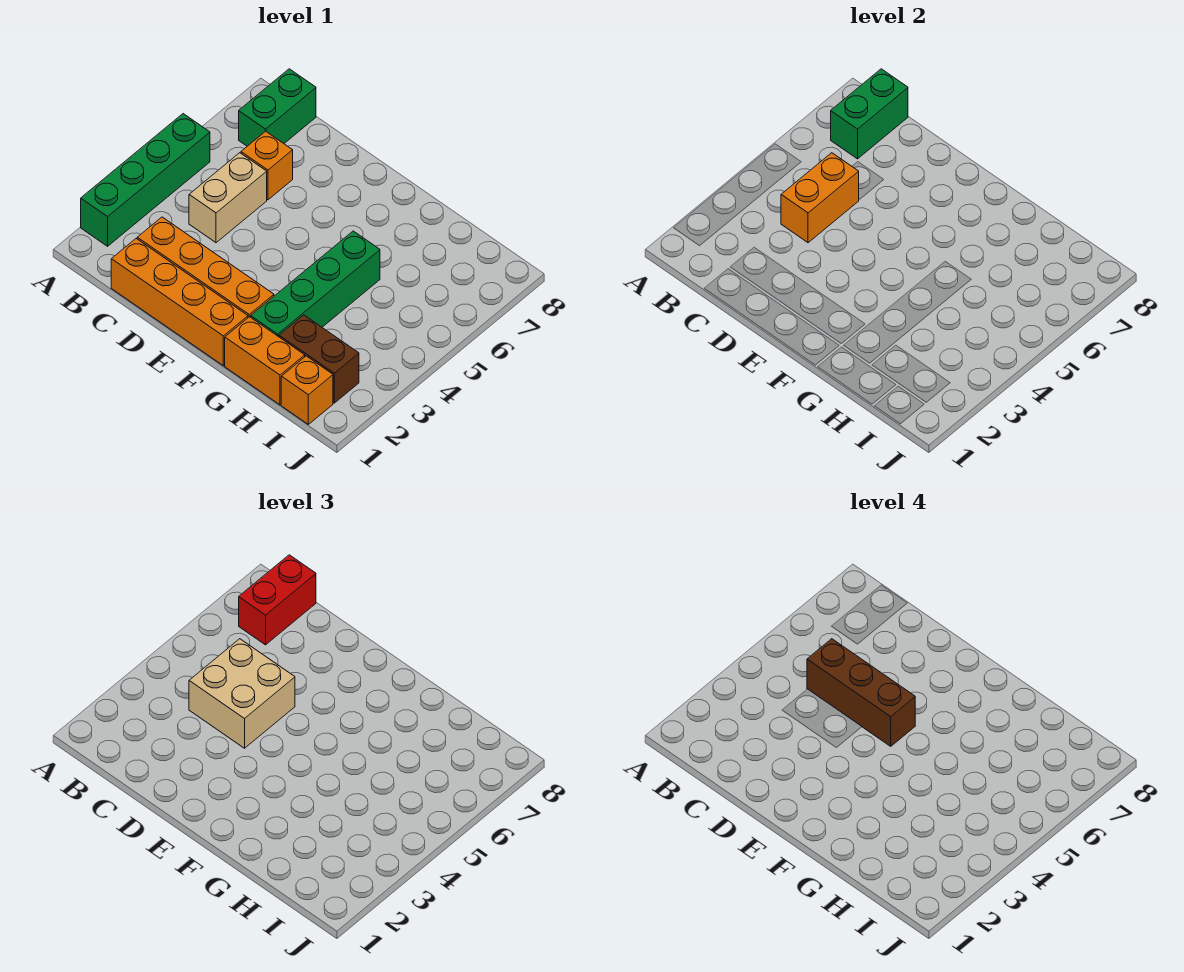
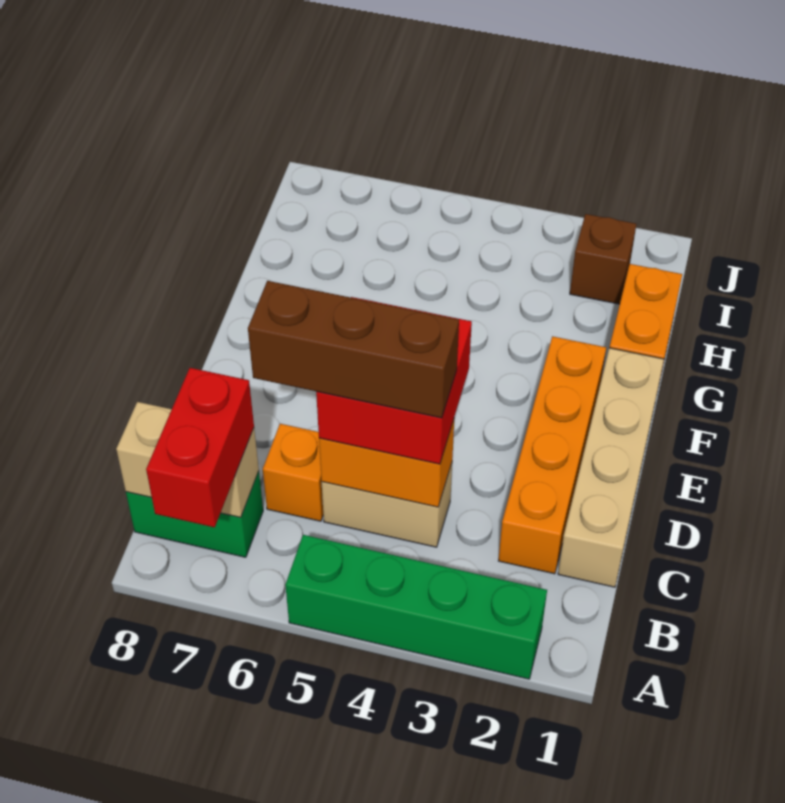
green 1x2 brick [831,69,908,159] -> tan 1x2 brick [116,402,259,517]
red 1x2 brick [239,555,316,645] -> red 1x2 brick turned to [146,368,254,527]
orange 1x4 brick [111,239,248,366] -> tan 1x4 brick [558,348,664,587]
tan 2x2 brick [189,639,295,748] -> red 2x2 brick [316,297,472,464]
brown 1x3 brick [807,639,915,746] -> brown 1x3 brick turned to [248,281,459,418]
green 1x4 brick [251,231,380,337] -> none
brown 1x2 brick [279,315,359,403] -> brown 1x1 brick [570,214,636,304]
orange 1x1 brick [281,356,333,424] -> none

